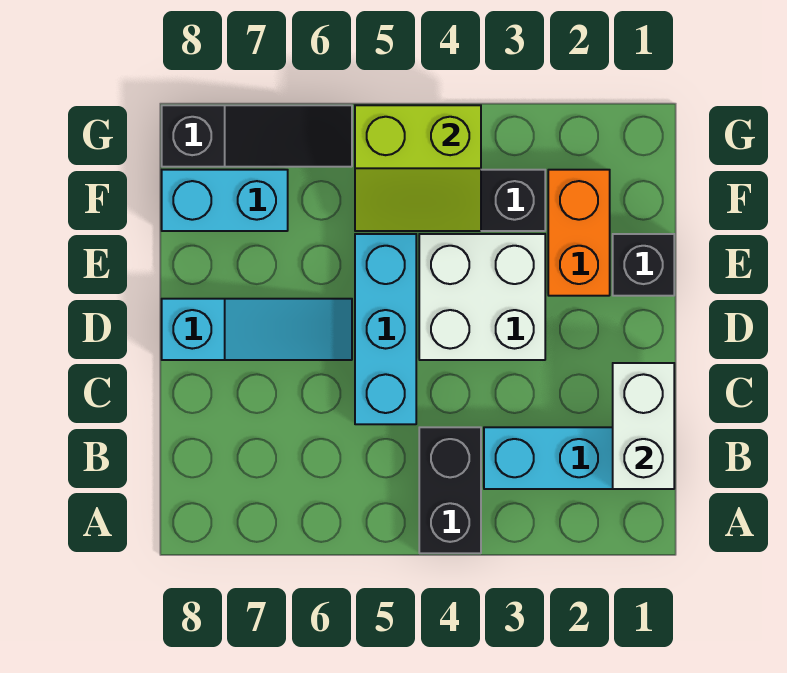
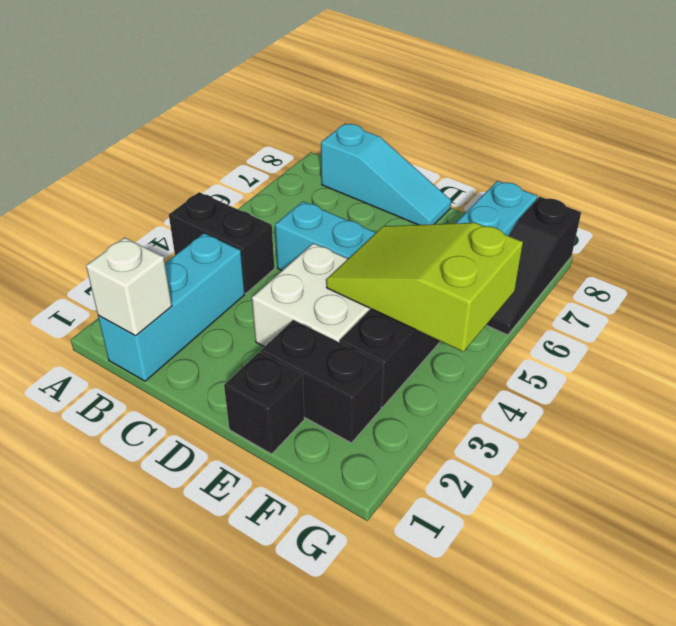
white 1x2 brick [613,363,674,489] -> white 1x1 brick [86,238,172,336]
cyan 1x3 slope [162,299,352,360] -> cyan 1x3 slope turned to [321,124,451,225]
orange 1x2 brick [548,170,610,296] -> black 1x2 brick [261,320,383,443]
lime 2x2 slope [355,105,481,231] -> lime 2x3 slope [326,223,523,352]

